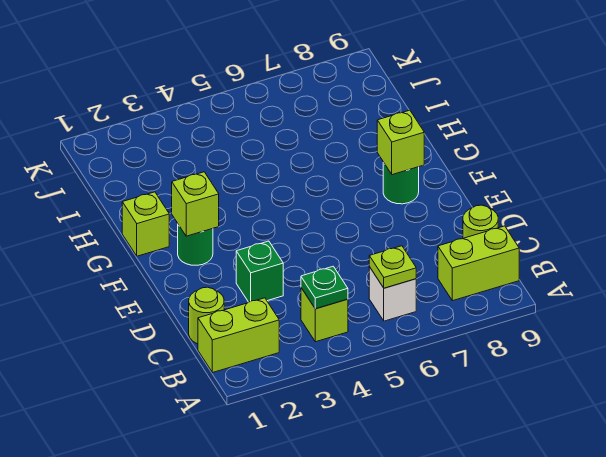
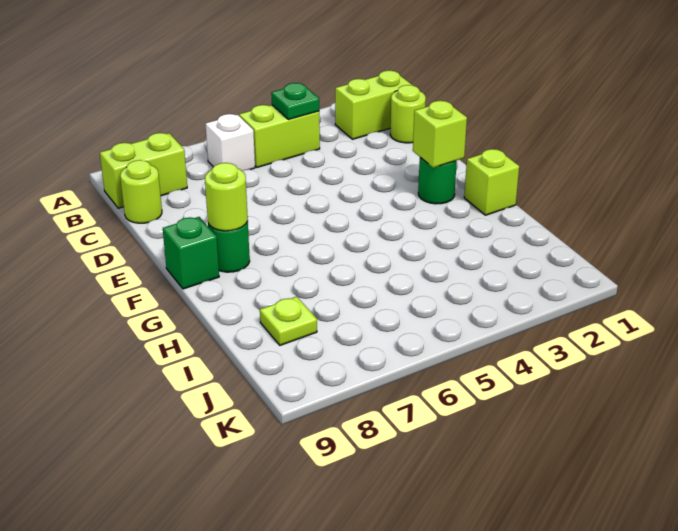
lime 1x1 brick [301,288,348,342] -> lime 1x2 brick [239,105,320,167]
lime 1x1 plate [369,246,416,288] -> lime 1x1 plate moved to [260,297,317,345]
green 1x1 brick [236,241,283,302] -> green 1x1 brick moved to [163,217,219,289]
lime 1x1 brick [377,110,424,175] -> lime 1x1 round brick [205,163,248,231]

